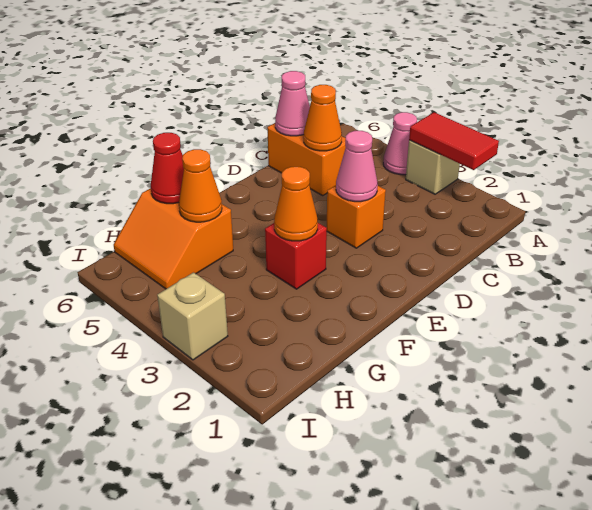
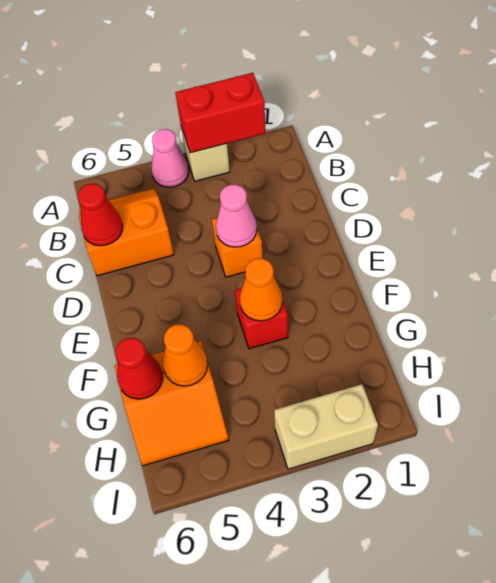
red 1x2 tile [409,112,499,170] -> red 1x2 brick [175,73,266,153]
orange 1x1 cone [304,85,342,151] -> none
pink 1x1 cone [275,71,310,136] -> red 1x1 cone [78,184,123,246]
tan 1x1 brick [157,272,228,360] -> tan 1x2 brick [274,384,378,469]

